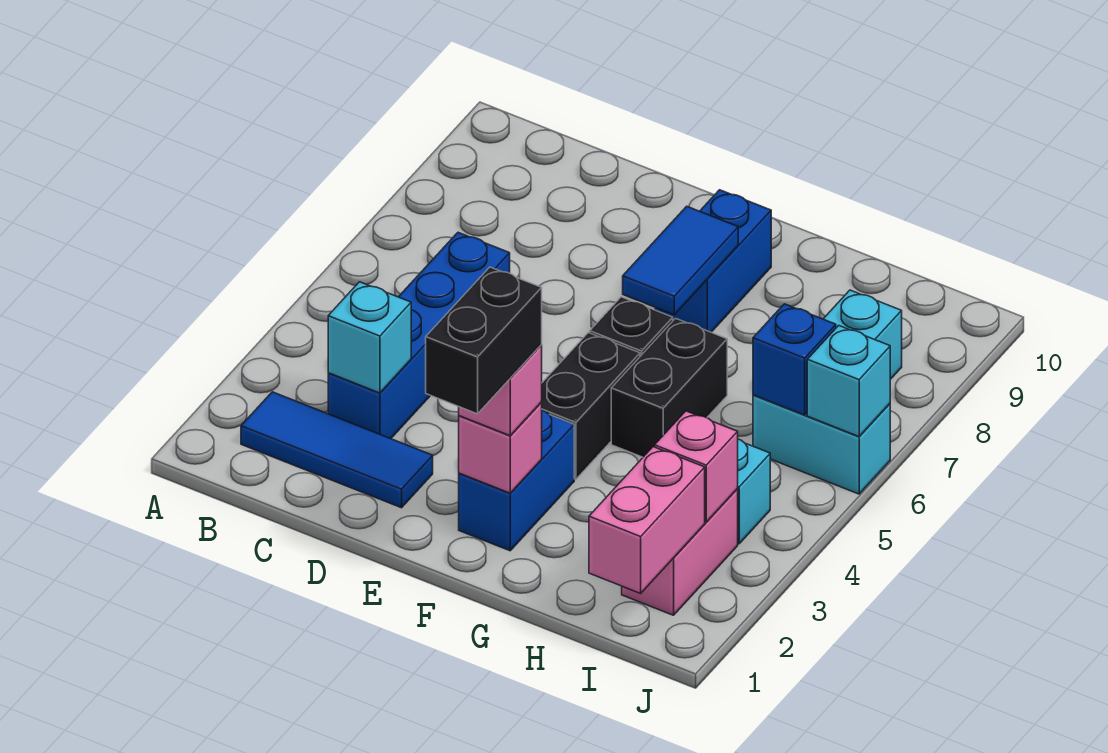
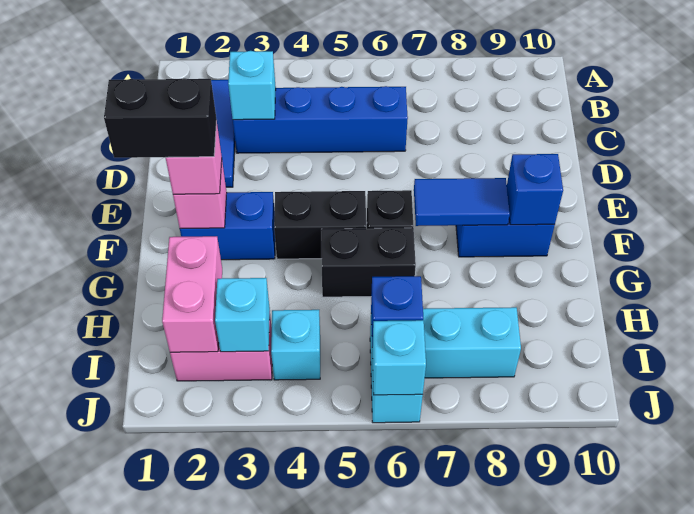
none -> blue 1x1 brick [507,154,563,225]
pink 1x2 brick [589,447,705,593] -> pink 1x2 brick turned to [162,236,222,352]
pink 1x1 brick [655,411,738,522] -> cyan 1x1 brick [215,278,270,352]

